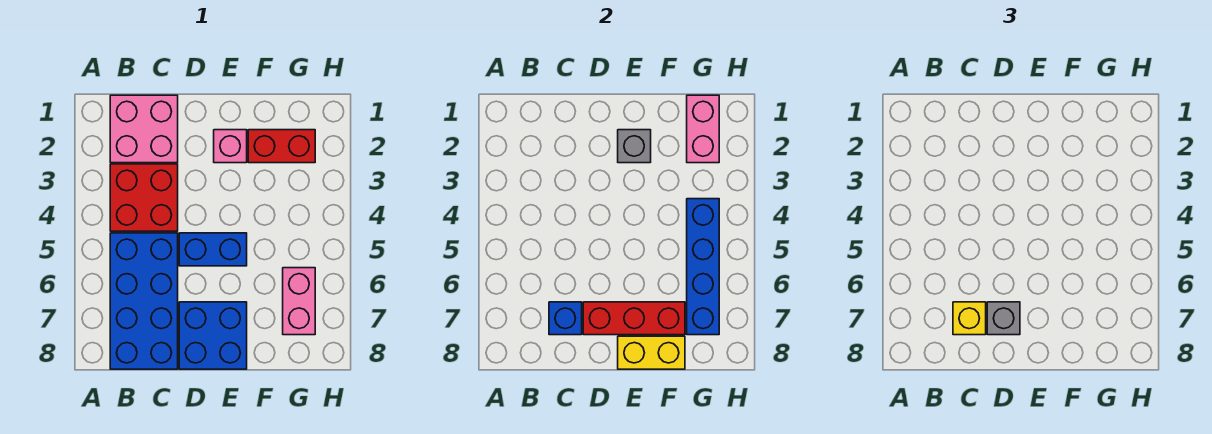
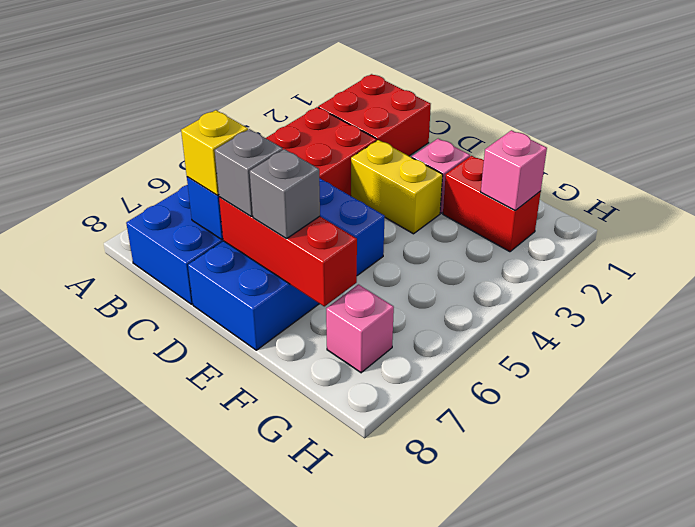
pink 2x2 brick [110,95,178,163] -> red 2x2 brick [318,74,431,156]
grey 1x1 brick [618,130,651,163] -> grey 1x1 brick moved to [250,149,320,239]
yellow 1x2 brick [618,336,685,369] -> yellow 1x2 brick moved to [351,140,443,234]
pink 1x2 brick [687,95,719,163] -> pink 1x1 brick [481,130,547,211]
blue 1x4 brick [687,199,719,335] -> none
pink 1x2 brick [283,268,315,335] -> pink 1x1 brick [326,284,394,373]

